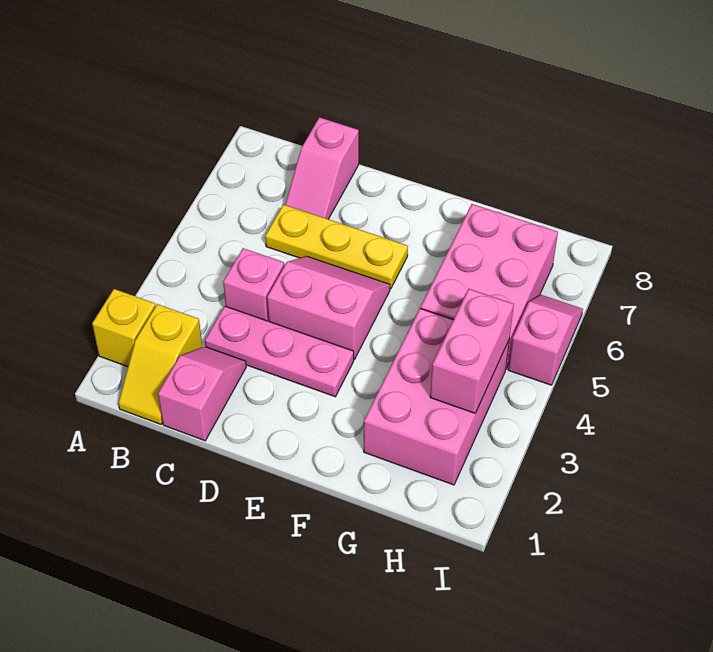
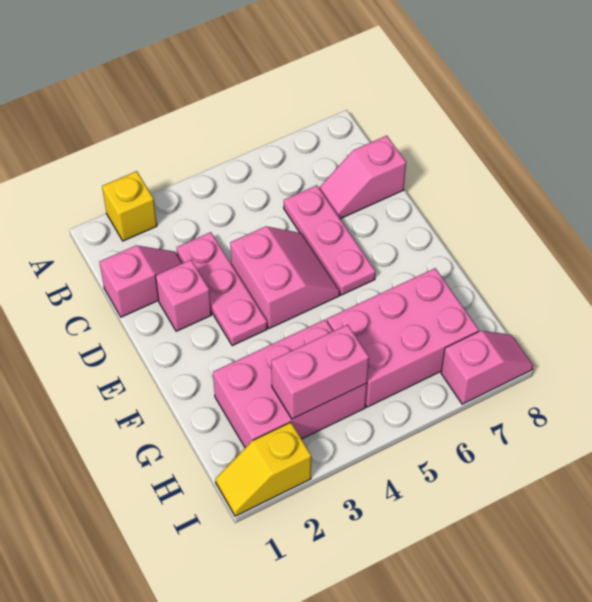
yellow 1x2 slope [118,304,202,424] -> yellow 1x2 slope moved to [215,422,311,516]
pink 1x1 brick [223,248,284,321] -> pink 1x1 brick moved to [155,260,211,331]
yellow 1x3 plate [265,205,408,289] -> pink 1x3 plate [284,185,376,295]
pink 1x2 slope [508,295,583,385] -> pink 1x2 slope moved to [441,331,533,404]

